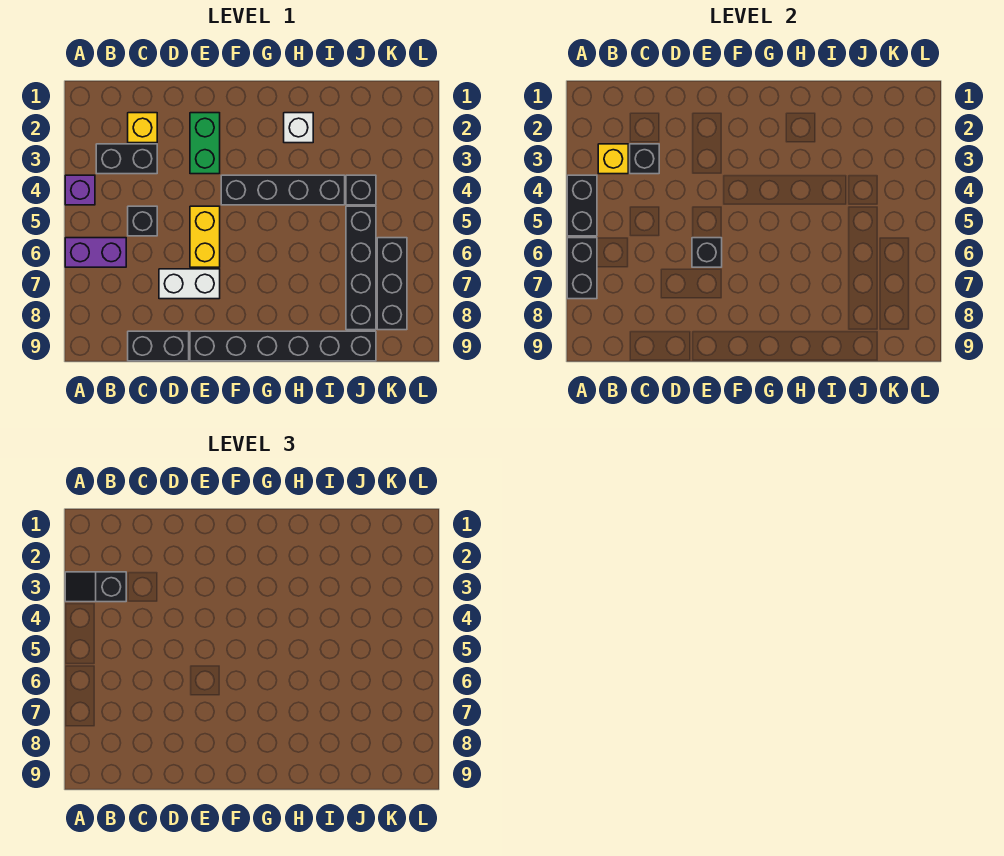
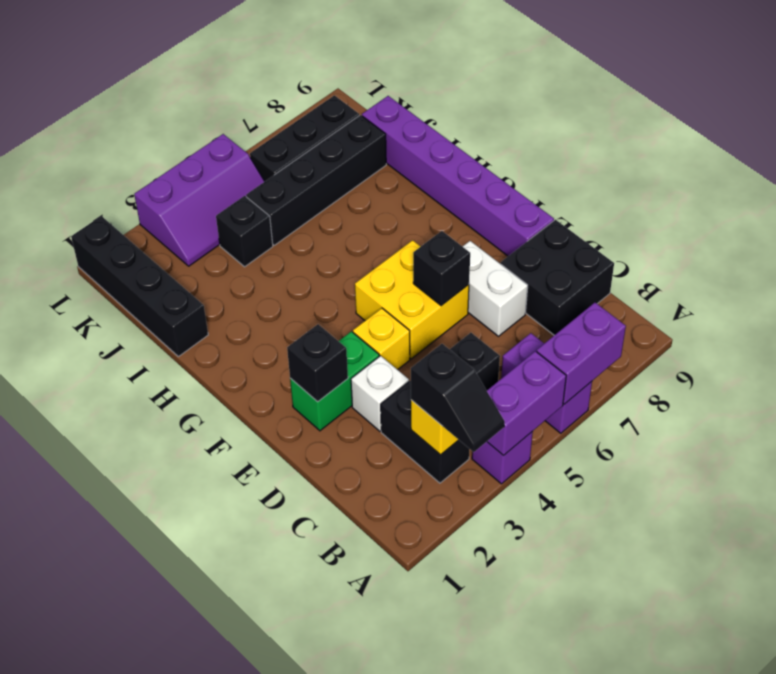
black 1x2 brick [567,175,597,236] -> purple 1x2 brick [487,351,566,456]
black 1x2 brick [567,238,597,299] -> purple 1x2 brick [537,303,626,404]
yellow 1x1 brick [128,113,157,143] -> yellow 1x1 brick moved to [353,308,410,370]
black 1x1 brick [630,144,659,174] -> black 1x1 brick moved to [287,324,348,402]
black 1x2 brick [128,331,189,361] -> black 2x2 brick [501,220,614,335]
yellow 1x2 brick [190,206,220,267] -> yellow 2x2 brick [355,240,469,359]
black 1x6 brick [190,331,376,361] -> purple 1x6 brick [362,96,554,256]
black 1x4 brick [221,175,345,205] -> black 1x4 brick moved to [71,216,208,357]
white 1x1 brick [284,113,313,143] -> white 1x1 brick moved to [351,356,409,431]
none -> purple 2x3 slope [134,134,265,266]

